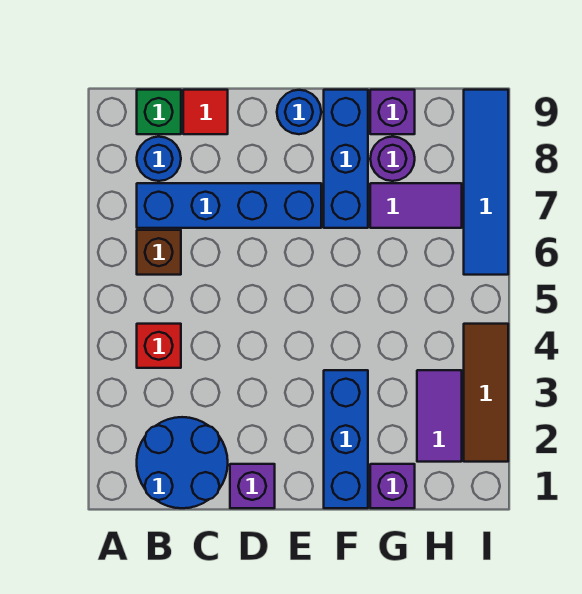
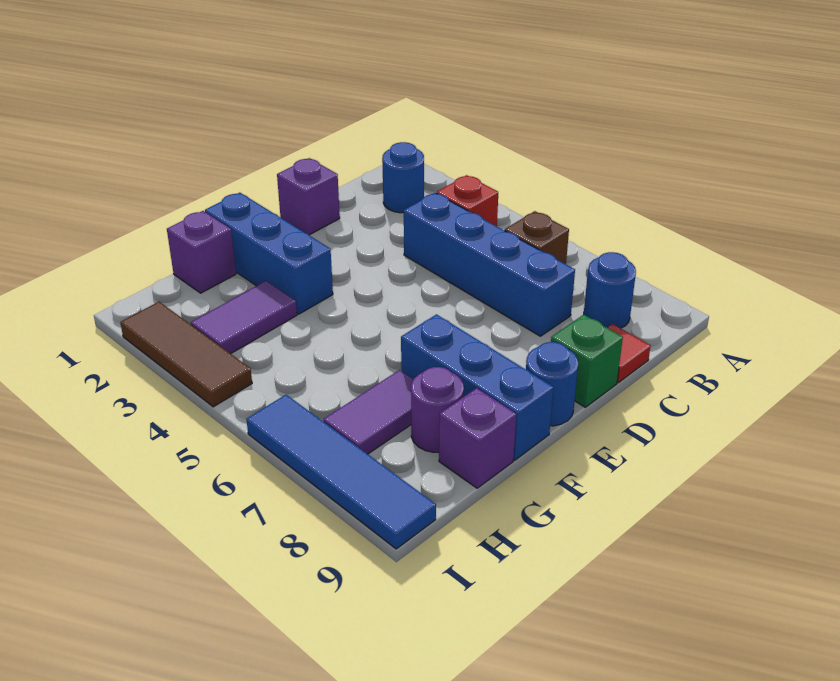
blue 2x2 round brick [137,417,228,508] -> blue 1x1 round brick [382,142,424,213]
blue 1x4 brick [137,183,321,228] -> blue 1x4 brick turned to [404,193,575,336]
green 1x1 brick [137,90,181,134] -> green 1x1 brick moved to [551,315,623,407]
purple 1x2 tile [417,370,462,462] -> purple 1x2 tile turned to [191,281,297,354]

